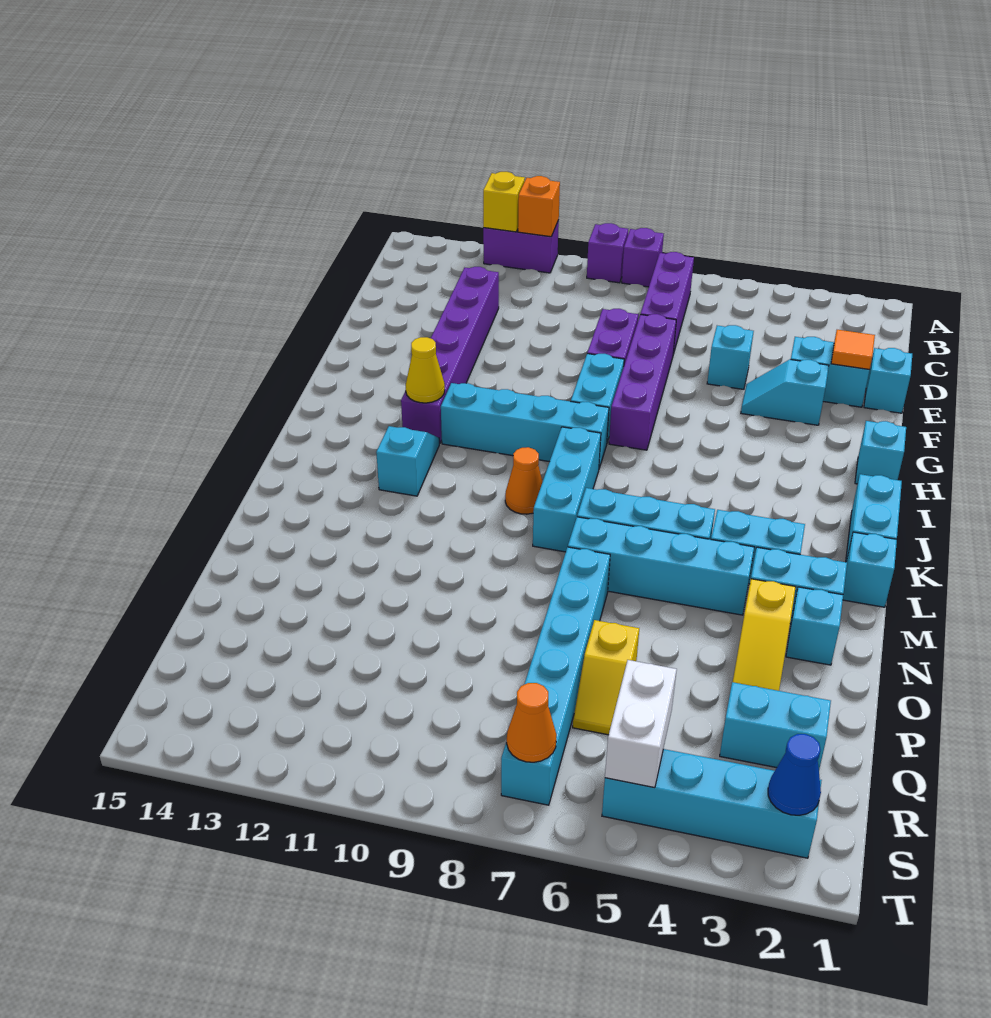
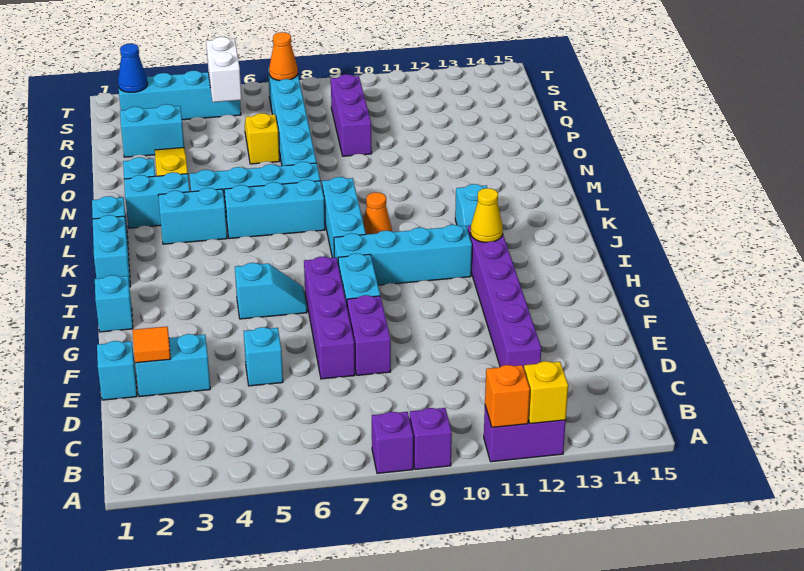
purple 1x3 brick [641,252,694,354] -> purple 1x3 brick moved to [331,74,372,156]
cyan 1x2 slope [741,359,829,425] -> cyan 1x2 slope moved to [235,263,307,319]

